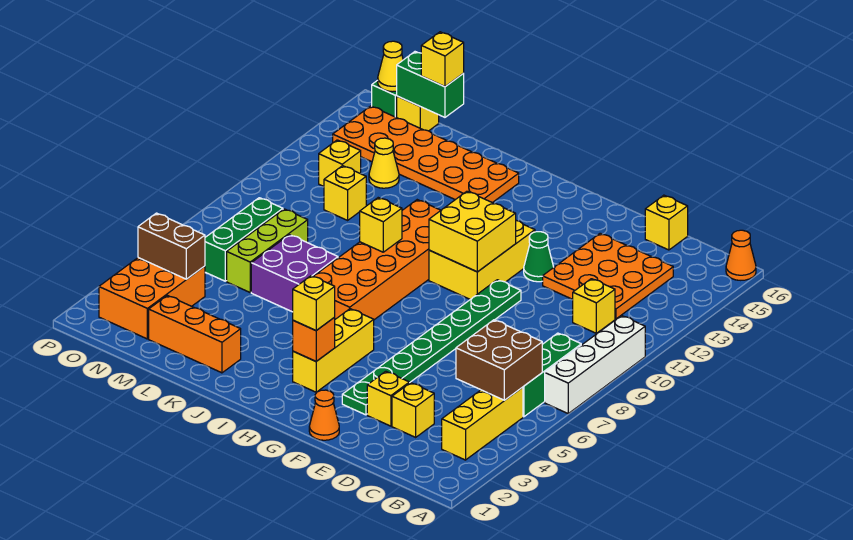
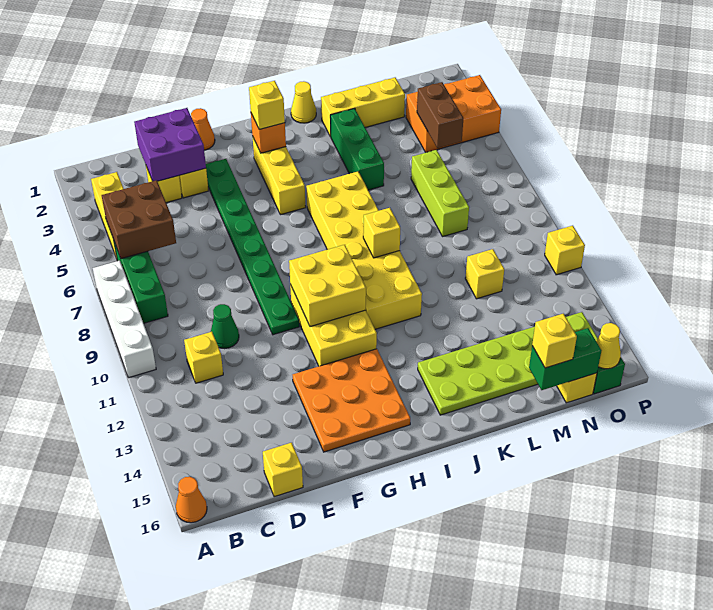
orange 3x3 plate [543,233,673,319] -> orange 3x3 plate moved to [293,349,410,452]
green 1x1 cone [524,232,554,282] -> green 1x1 cone moved to [211,304,239,349]
orange 2x6 brick [313,200,441,320] -> yellow 2x6 brick [306,172,422,329]
orange 2x6 plate [333,106,519,203] -> lime 2x6 plate [418,312,598,415]
orange 1x3 brick [149,295,241,373] -> yellow 1x3 brick [321,78,405,137]
purple 2x2 brick [251,235,338,312] -> purple 2x2 brick moved to [134,108,206,181]
yellow 1x1 cone [369,138,399,188] -> yellow 1x1 cone moved to [291,81,316,123]
orange 2x3 brick [99,258,205,339] -> orange 2x3 brick turned to [406,75,501,152]
brown 1x2 brick [138,213,205,279] -> brown 1x2 brick turned to [417,82,463,148]
green 1x3 brick [205,198,283,281] -> green 1x3 brick moved to [330,108,384,190]
yellow 1x1 brick [319,140,361,186] -> yellow 1x1 brick moved to [545,226,585,275]

